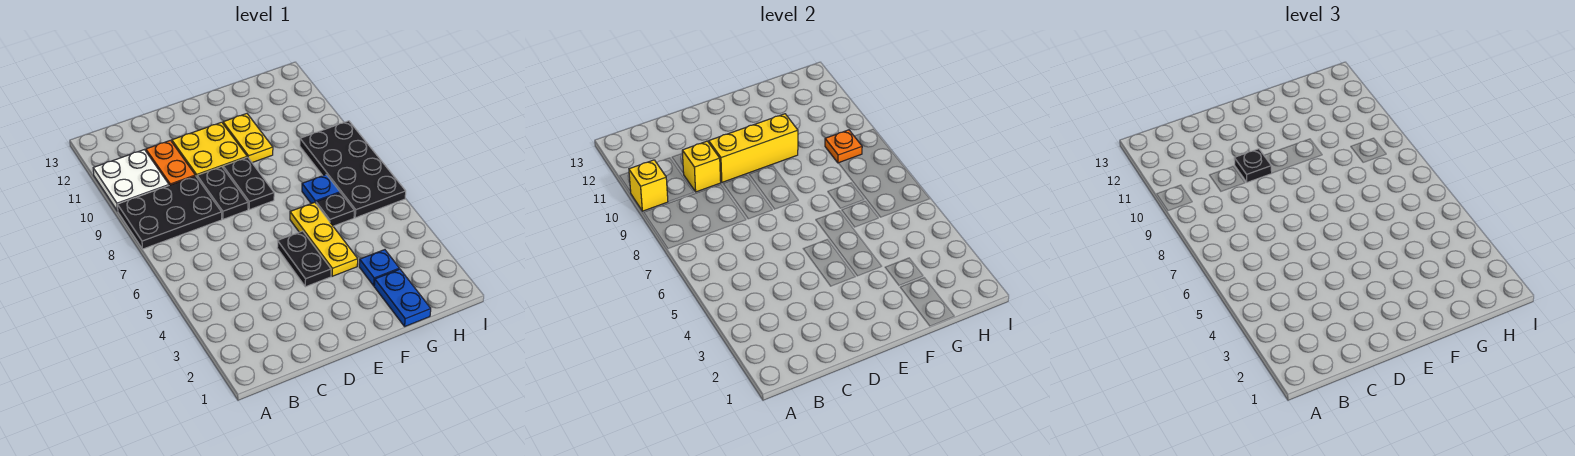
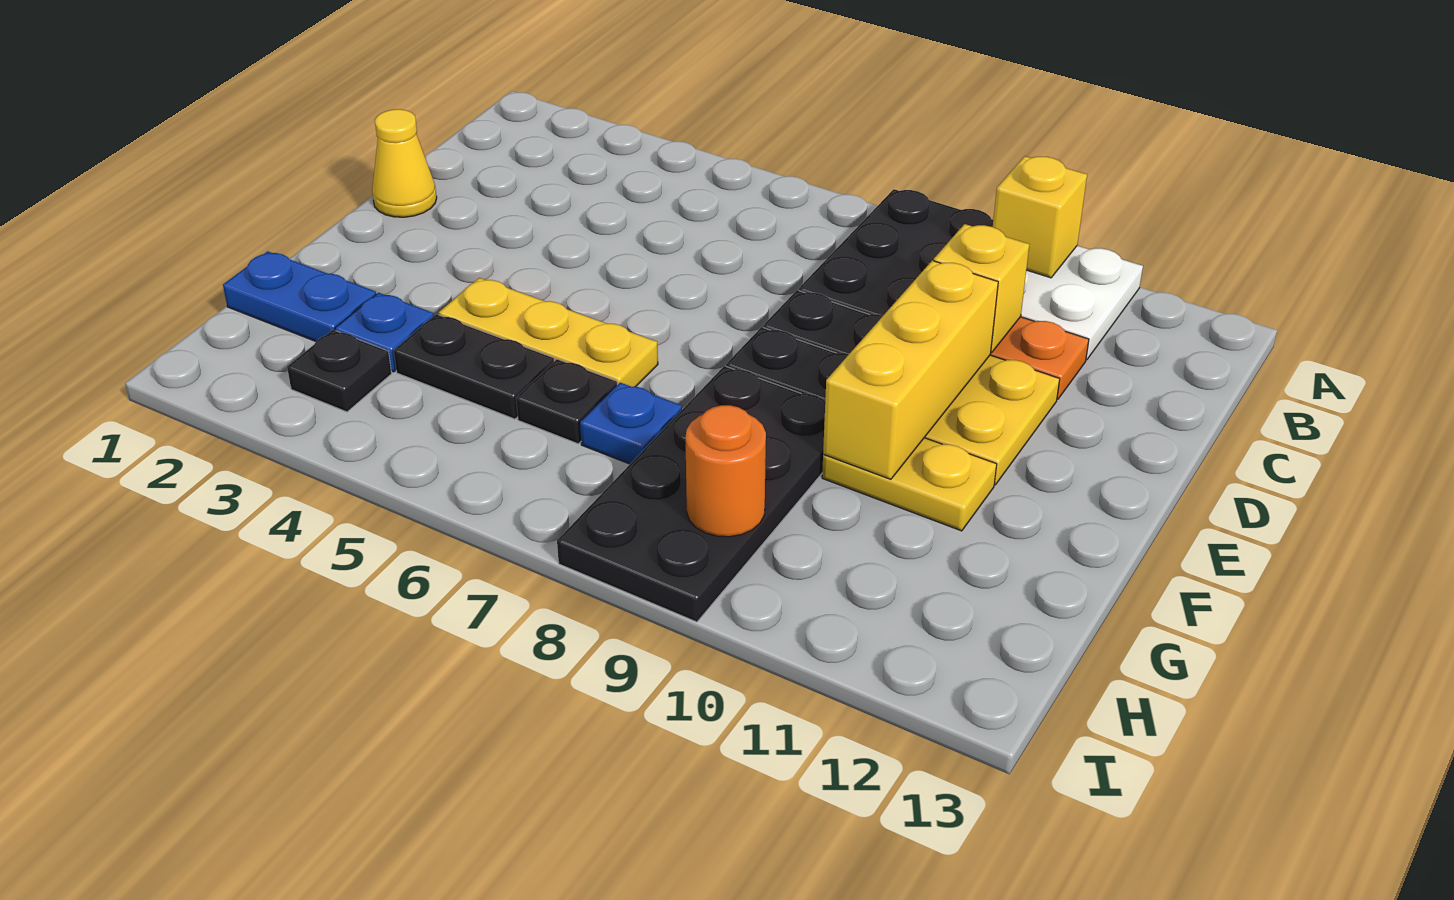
none -> yellow 1x1 cone [372,109,437,217]
black 1x1 plate [1234,149,1272,182] -> black 1x1 plate moved to [287,330,392,412]
black 1x2 plate [277,231,331,287] -> black 1x2 plate moved to [394,314,554,419]
black 2x4 plate [300,121,406,218] -> black 2x4 plate turned to [557,366,825,622]
orange 1x1 plate [825,130,862,163] -> orange 1x1 round brick [685,405,766,537]

